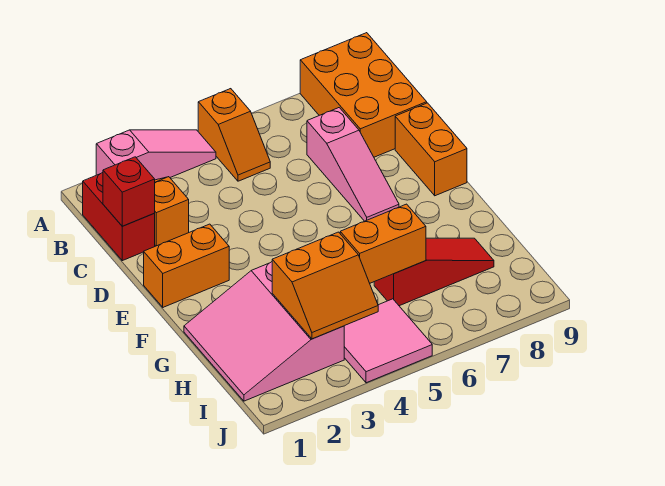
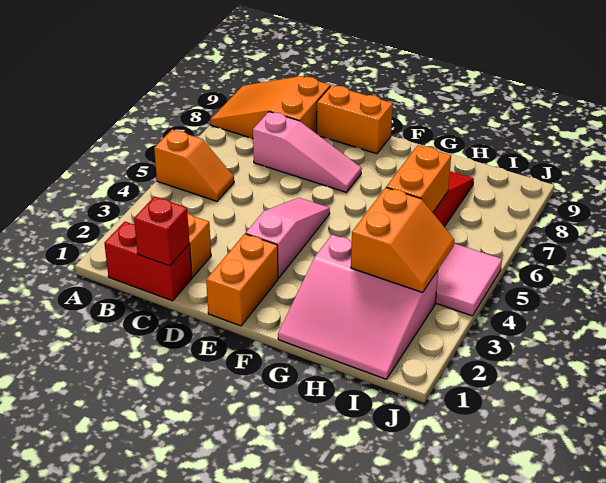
pink 1x3 slope [96,130,216,180] -> pink 1x3 slope moved to [246,198,330,278]
orange 2x3 brick [300,33,427,157] -> orange 2x3 slope [210,76,330,139]

